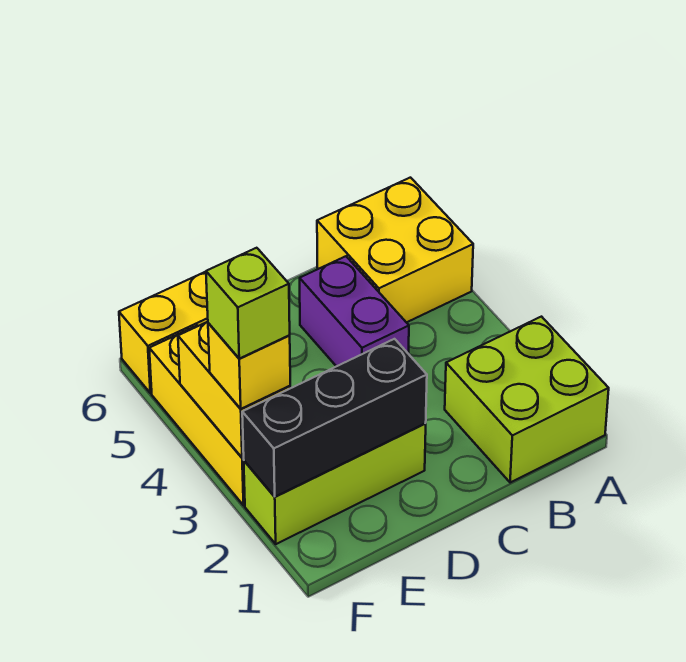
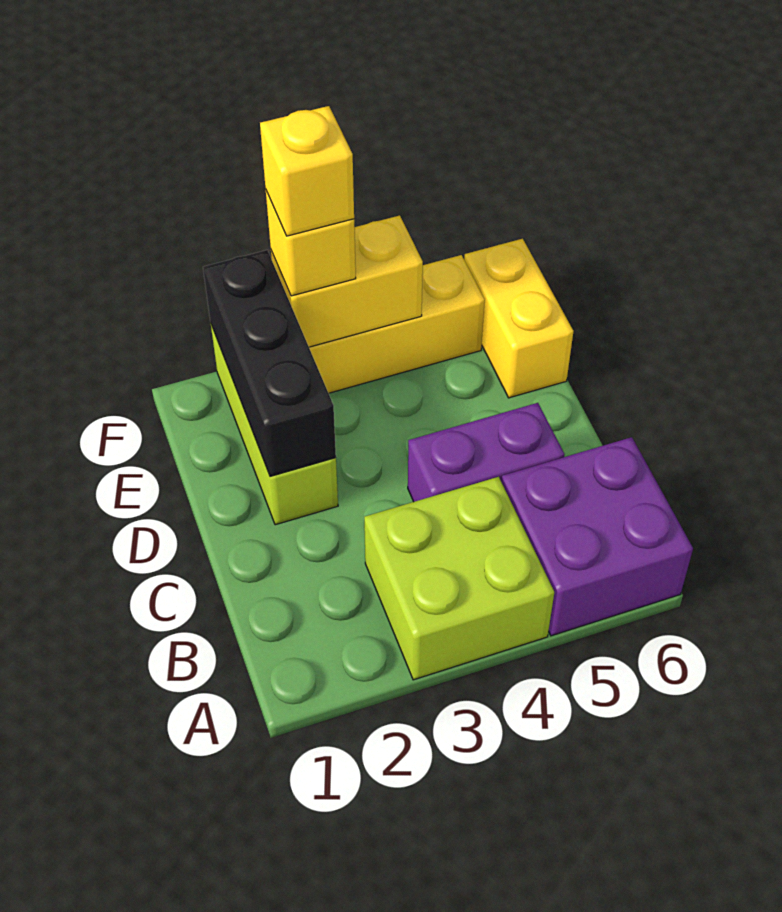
lime 2x2 brick [445,317,609,483] -> lime 2x2 brick moved to [364,477,554,680]
yellow 2x2 brick [317,178,473,323] -> purple 2x2 brick [501,437,693,636]
lime 1x1 brick [206,248,290,359] -> yellow 1x1 brick [260,106,354,236]

